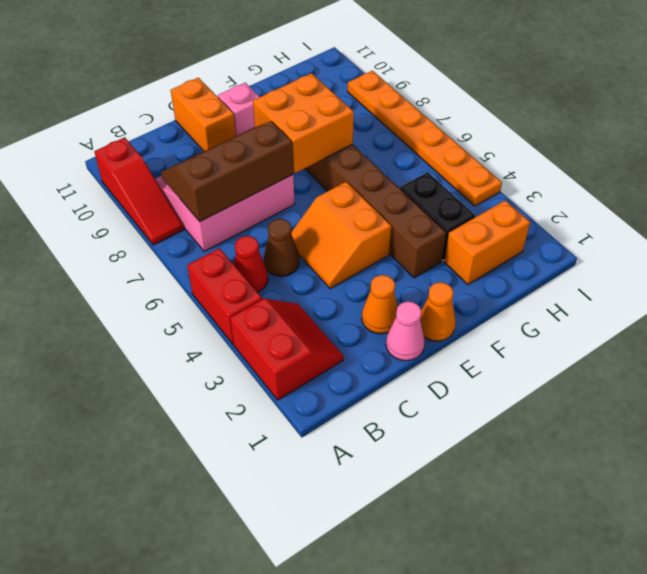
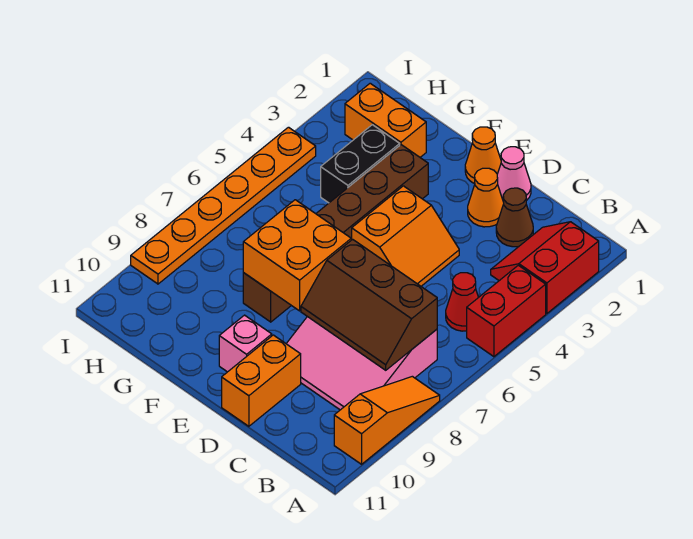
red 1x3 slope [94,137,184,245] -> orange 1x3 slope [334,376,440,464]
brown 1x1 cone [263,219,299,276] -> brown 1x1 cone moved to [496,188,533,247]

